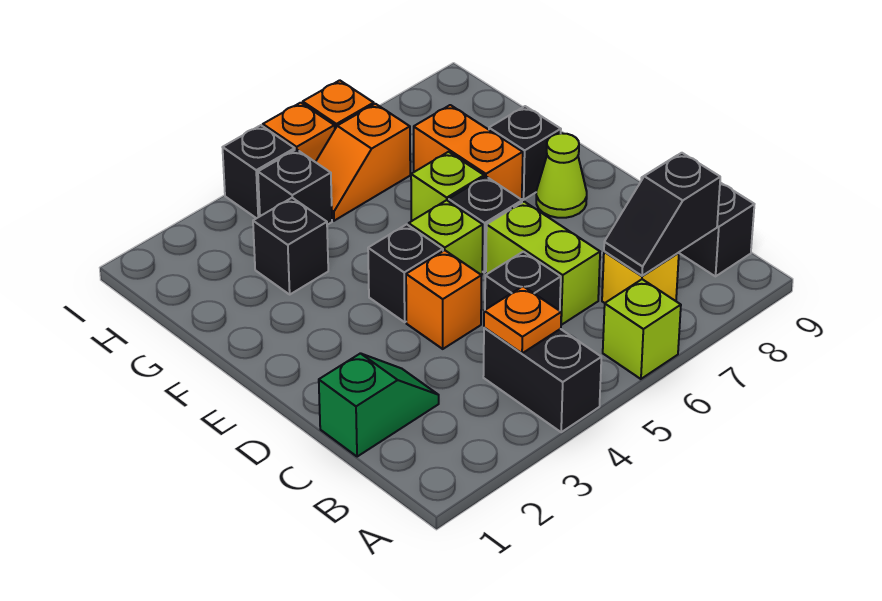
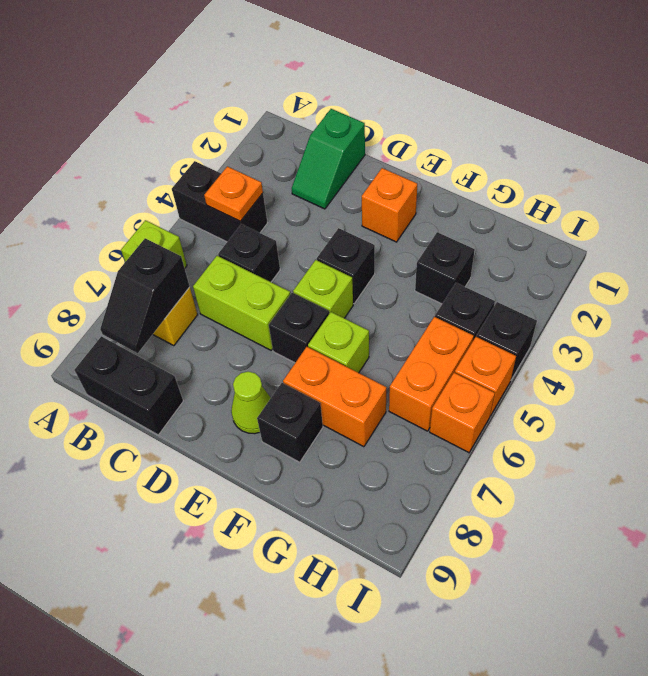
black 1x2 slope [604,153,720,276] -> black 1x2 slope turned to [100,238,190,353]
orange 1x1 brick [406,250,482,349] -> orange 1x1 brick moved to [362,168,417,242]
orange 1x2 slope [316,104,410,221] -> orange 1x2 brick [389,317,474,431]

